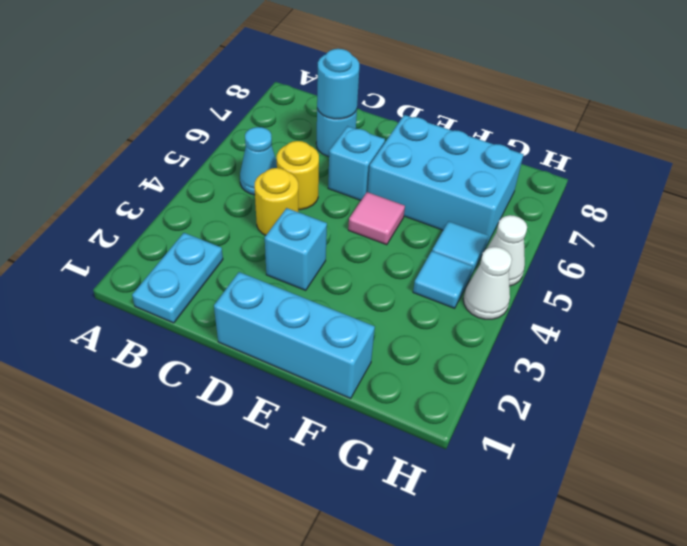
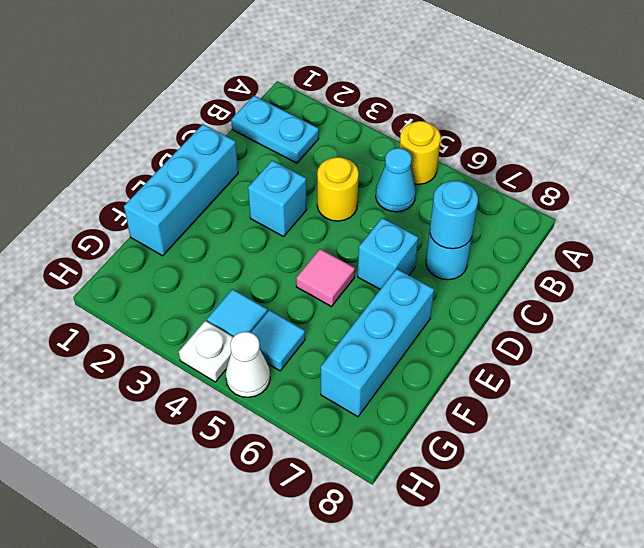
yellow 1x1 round brick [277,141,319,210] -> yellow 1x1 round brick moved to [399,121,441,184]
cyan 2x3 brick [368,115,524,246] -> cyan 1x3 brick [321,269,434,417]
white 1x1 cone [463,247,512,319] -> white 1x1 plate [179,321,233,382]

